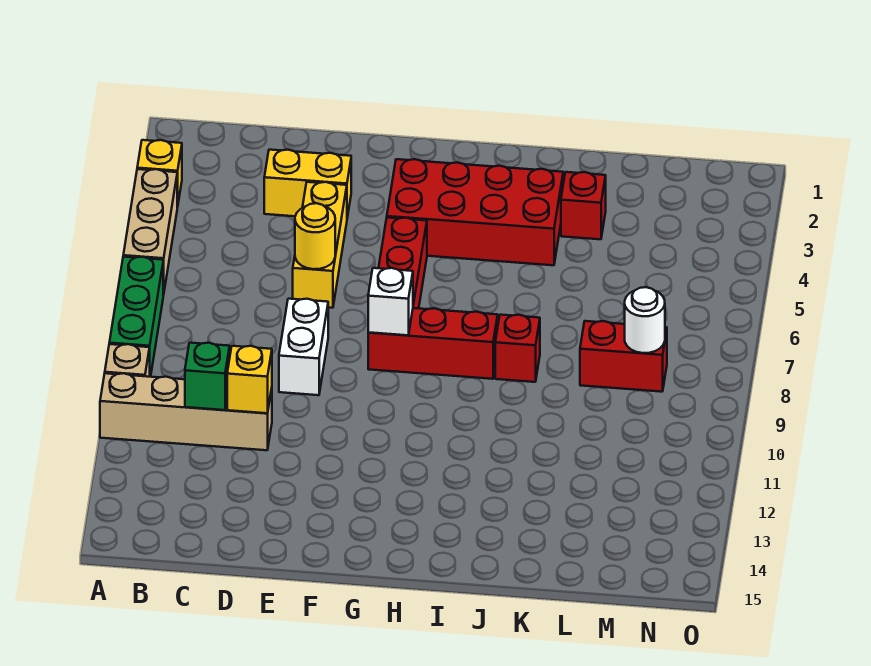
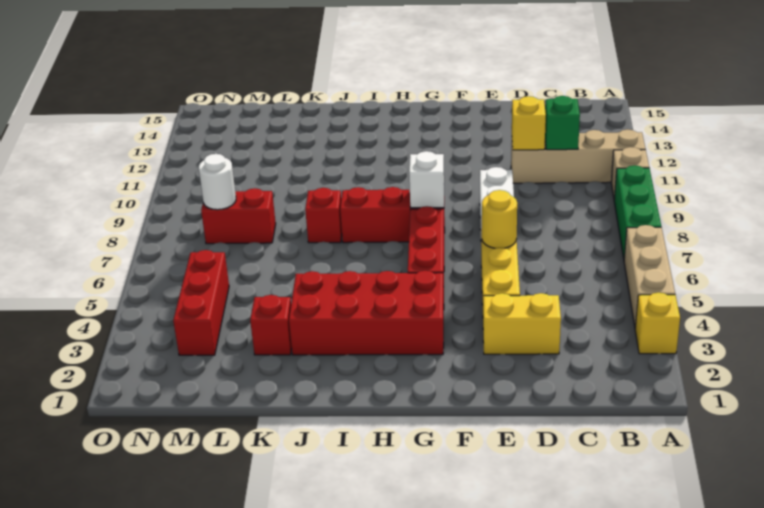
none -> red 1x3 brick [173,250,229,355]

